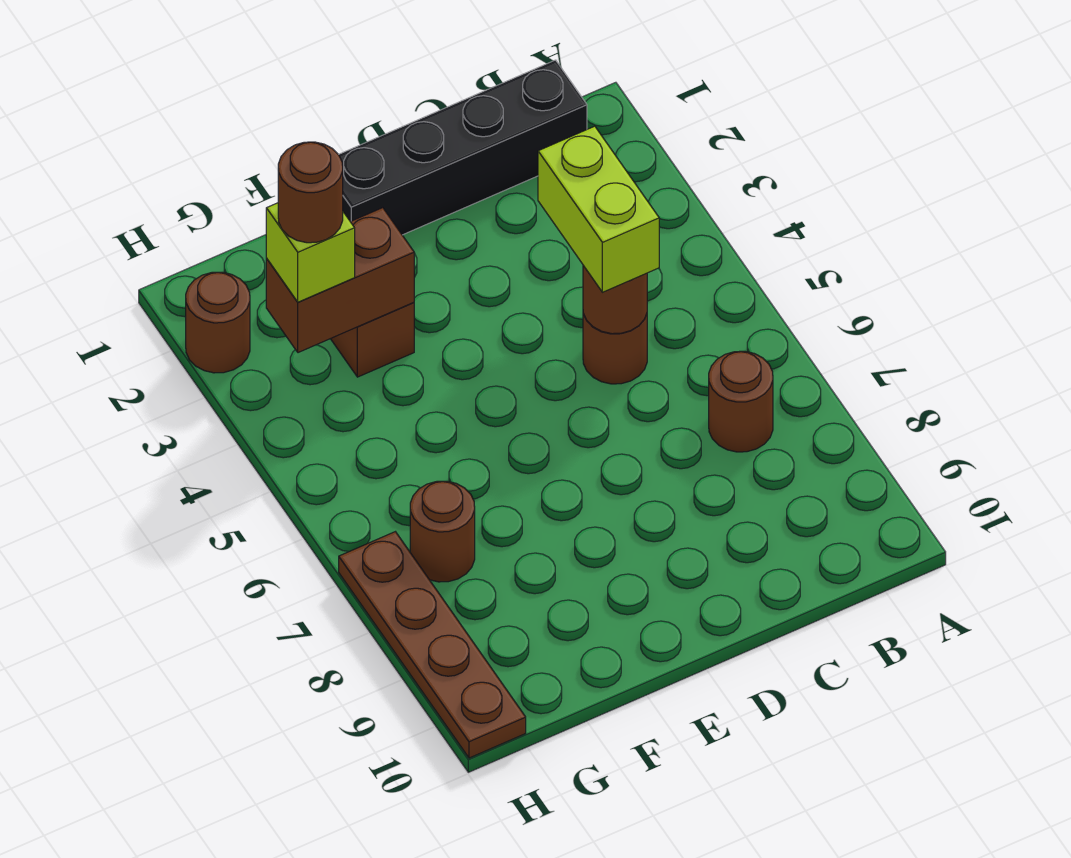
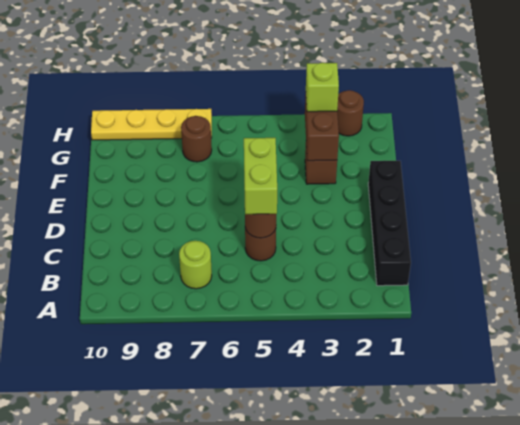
brown 1x1 round brick [709,351,773,452] -> lime 1x1 round brick [179,241,212,289]
lime 1x2 brick [538,126,659,292] -> lime 1x2 brick turned to [244,138,277,214]
brown 1x1 round brick [278,142,343,243] -> none
brown 1x4 plate [339,532,526,758] -> yellow 1x4 plate [91,109,212,140]

